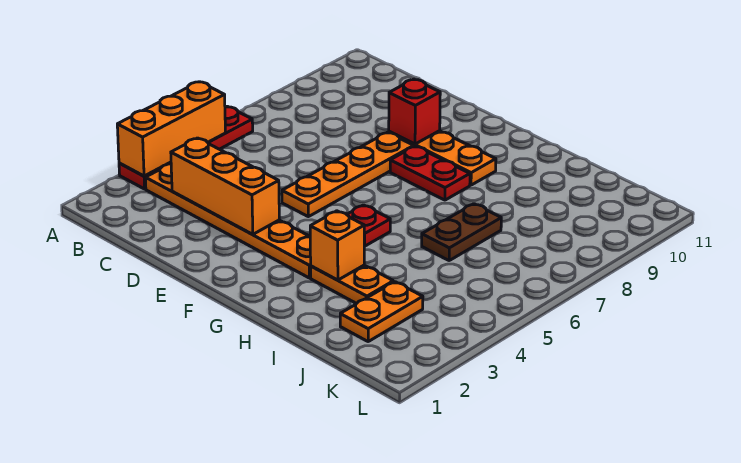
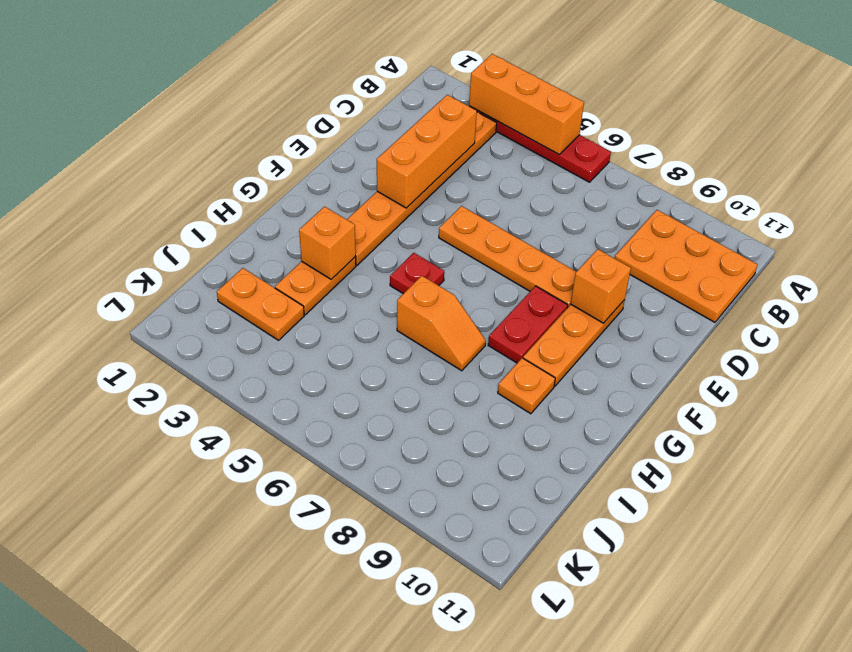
none -> orange 2x3 plate [615,210,758,322]
red 1x1 brick [389,79,440,144] -> orange 1x1 brick [571,249,631,323]
none -> orange 1x2 slope [397,276,486,371]
none -> orange 1x1 plate [498,358,555,414]
brown 1x2 plate [422,204,501,260] -> none

